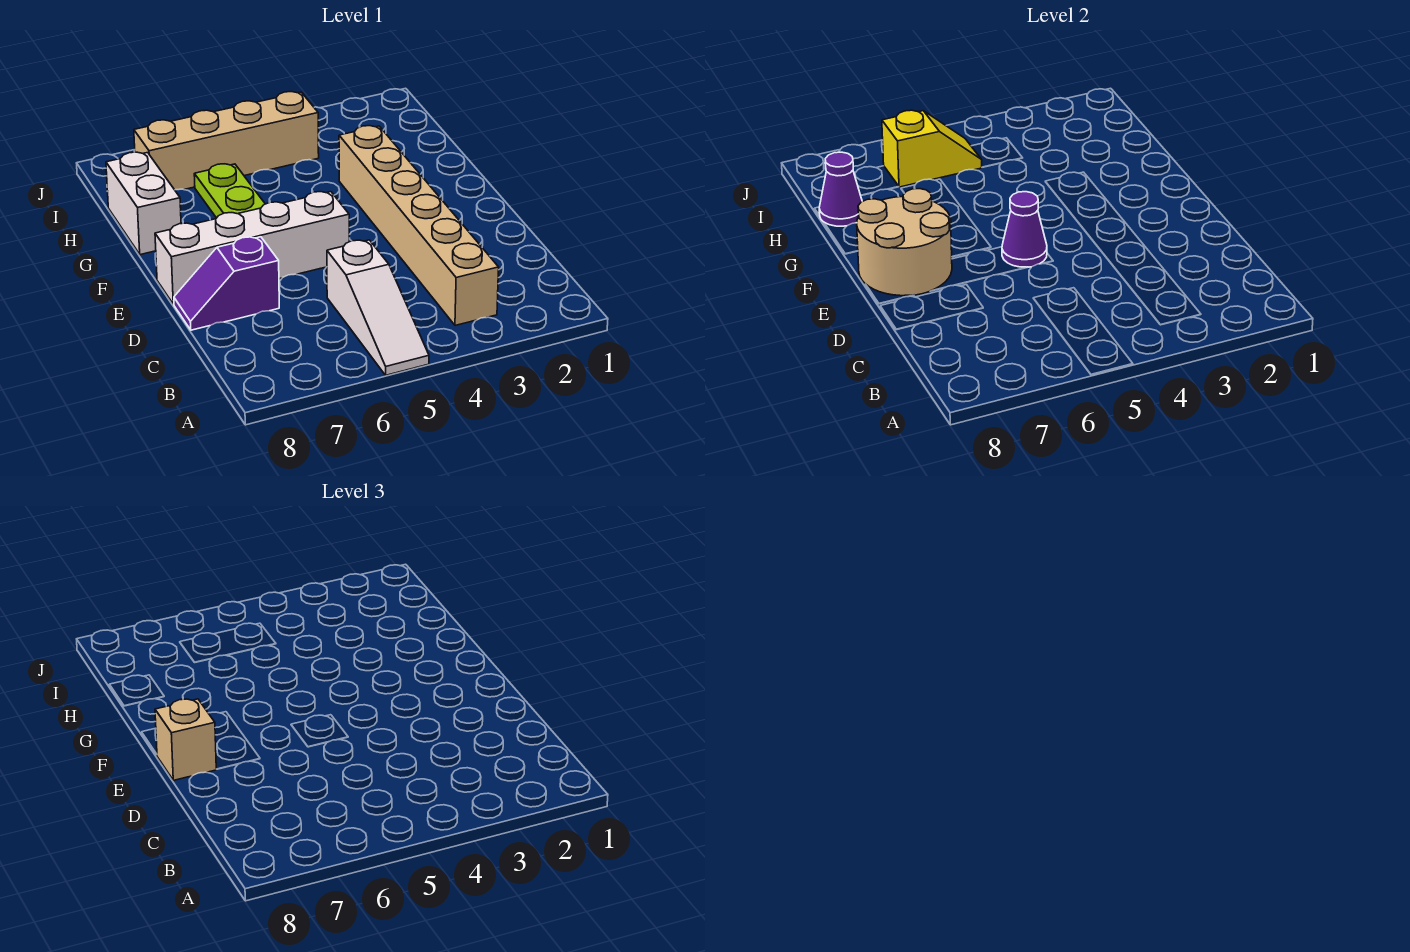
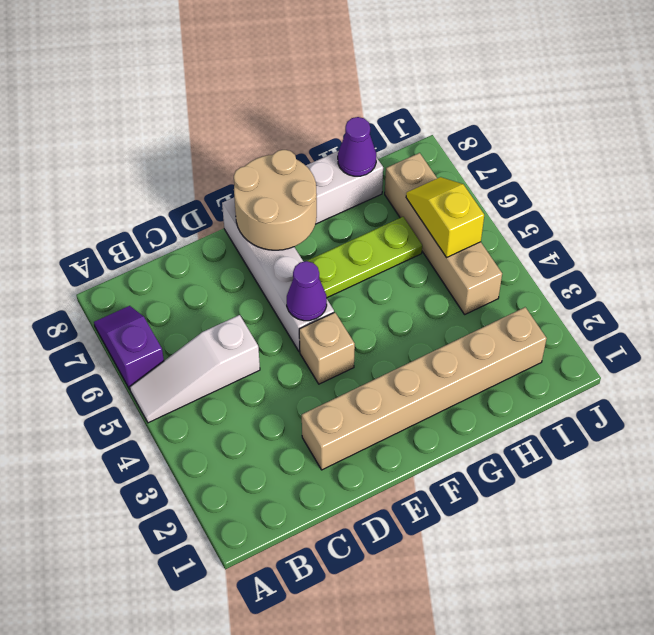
tan 1x6 brick [339,126,499,326] -> tan 1x6 brick moved to [302,307,547,470]
purple 1x2 slope [174,237,279,330] -> purple 1x2 slope moved to [94,306,164,389]
tan 1x1 brick [155,699,216,780] -> tan 1x1 brick moved to [299,312,355,384]
yellow 1x2 slope [882,110,982,187] -> yellow 1x2 slope turned to [406,177,484,258]

